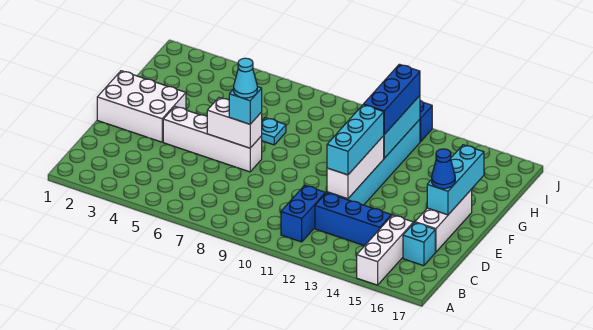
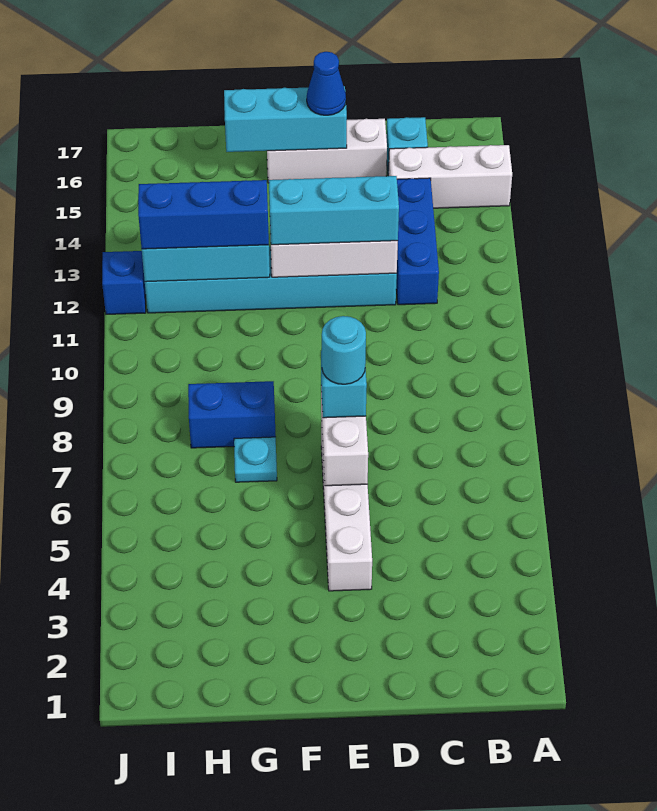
blue 1x2 brick [281,185,325,242] -> blue 1x2 brick moved to [188,381,276,448]
white 2x3 brick [97,71,186,142] -> none
cyan 1x1 cone [234,58,257,98] -> cyan 1x1 round brick [322,316,366,384]

